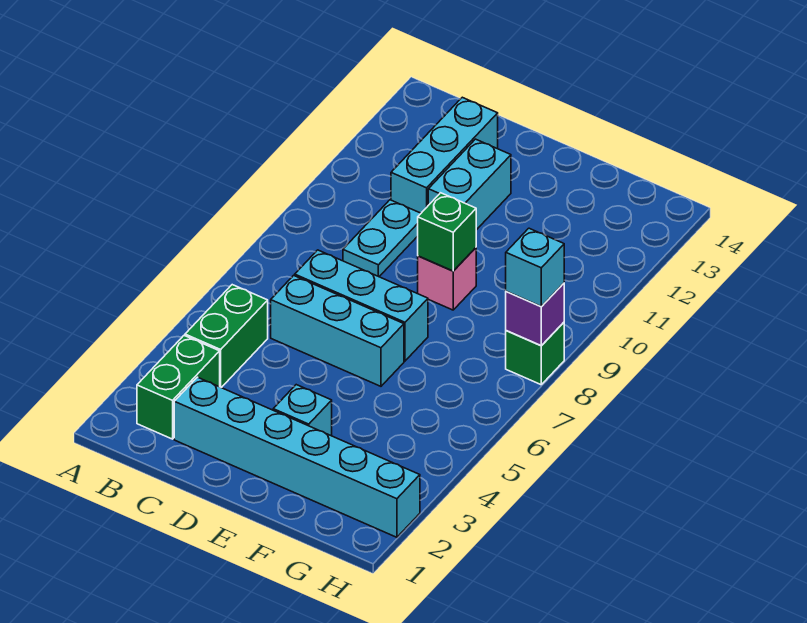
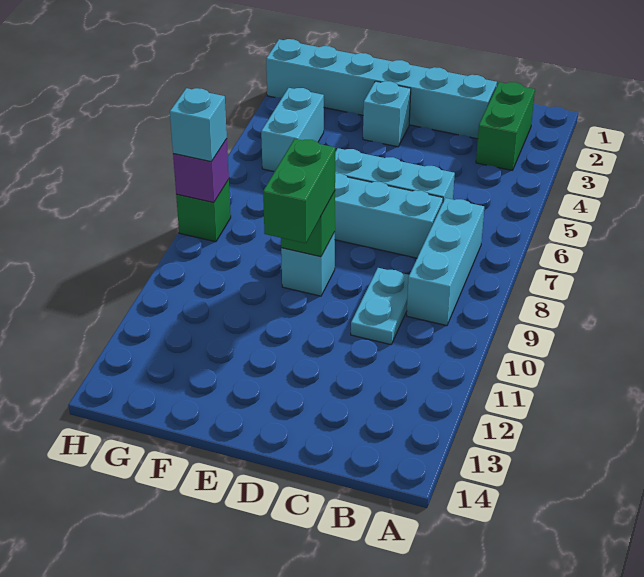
green 1x2 brick [185,285,268,388] -> green 1x2 brick moved to [263,139,335,243]
cyan 1x3 brick [391,97,498,213] -> cyan 1x3 brick moved to [407,198,484,326]
cyan 1x2 brick [428,139,511,230] -> cyan 1x2 brick moved to [261,88,324,172]
pink 1x1 brick [418,248,476,310] -> cyan 1x1 brick [281,232,335,296]

